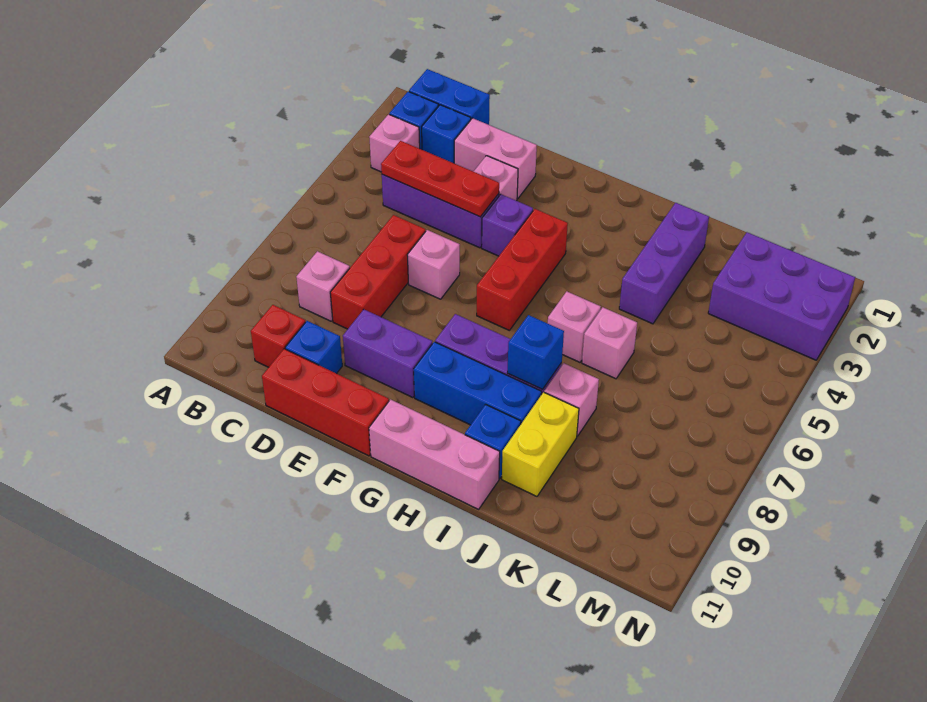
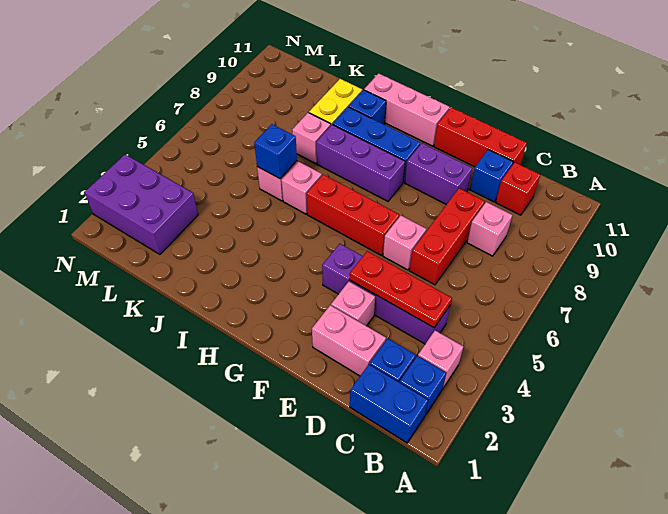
red 1x3 brick [477,209,568,330] -> red 1x3 brick turned to [306,175,399,256]
blue 1x1 brick [508,315,564,389] -> blue 1x1 brick moved to [254,124,297,179]
purple 1x3 brick [619,203,709,324] -> none

